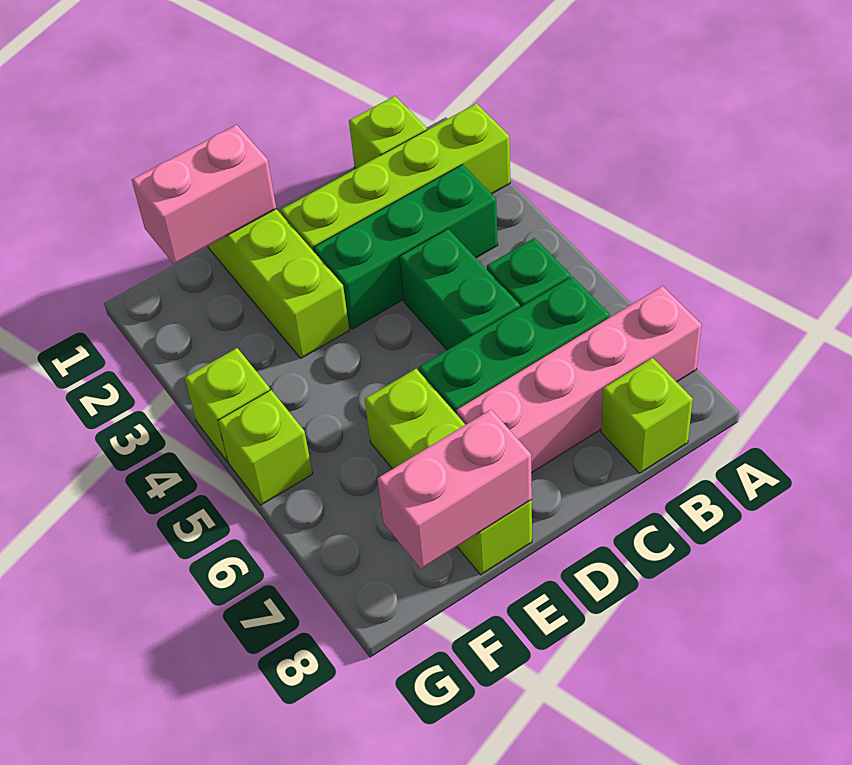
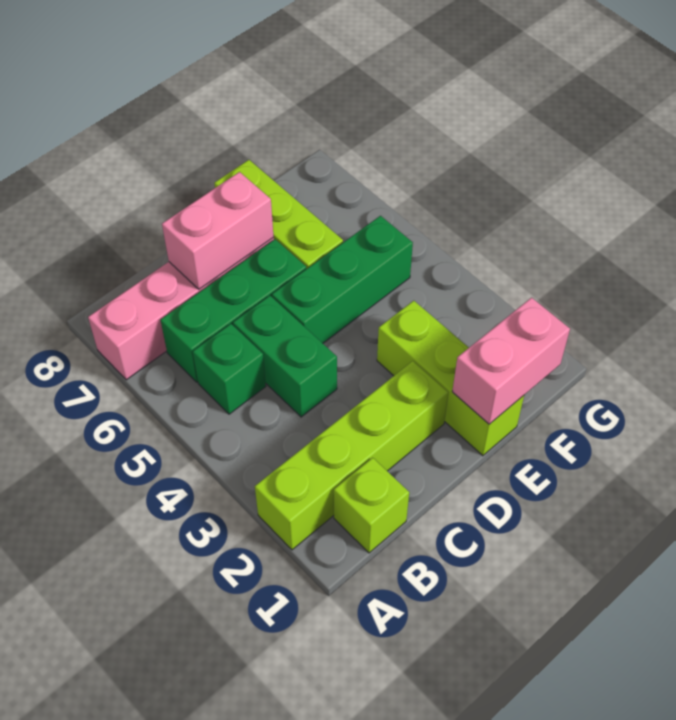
green 1x3 brick [313,165,498,329] -> green 1x3 brick moved to [272,216,413,343]
lime 1x1 brick [601,358,693,473] -> none
pink 1x2 brick [377,410,532,569] -> pink 1x2 brick moved to [162,172,274,289]
lime 1x1 brick [185,348,270,461] -> none
lime 1x1 brick [218,390,313,505] -> none

